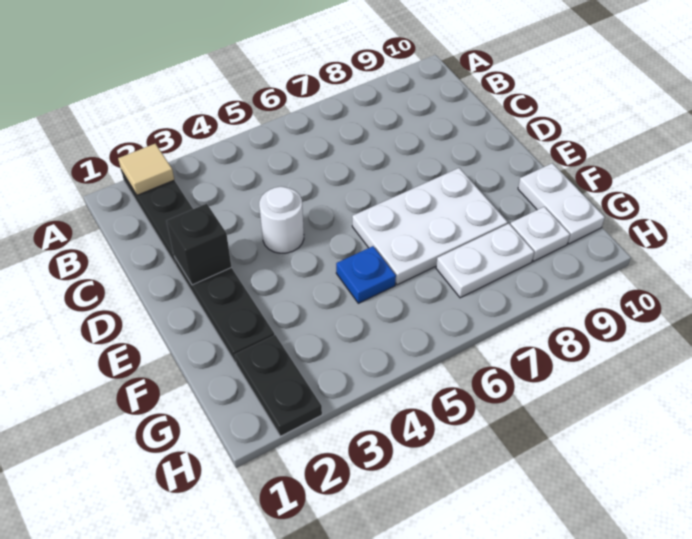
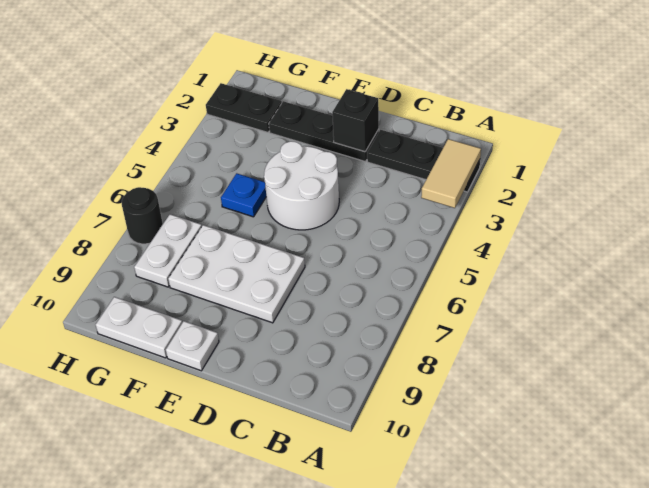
tan 1x1 tile [118,143,174,195] -> tan 1x2 tile [421,139,481,208]
white 1x1 round brick [259,187,304,253] -> white 2x2 round brick [264,141,339,230]
white 2x3 plate [352,168,508,285] -> white 2x3 plate turned to [168,225,305,323]
white 1x1 plate [510,207,570,261] -> white 1x1 plate moved to [166,321,219,371]
none -> black 1x1 round brick [122,187,163,244]

